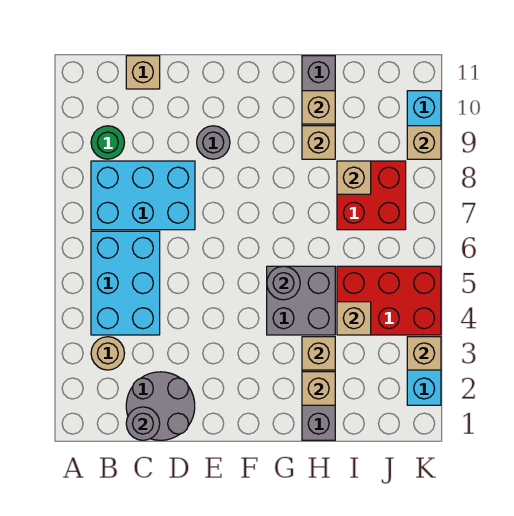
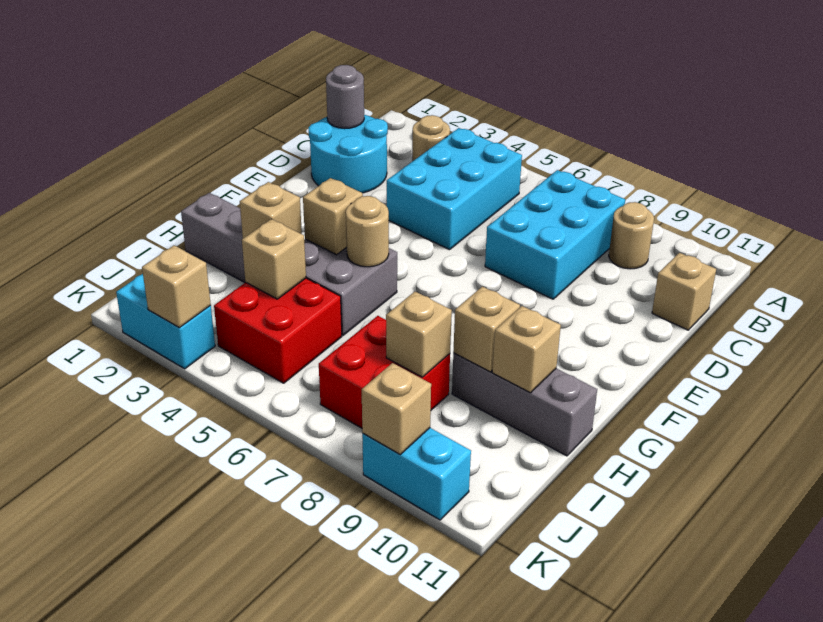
cyan 2x3 brick [91,231,160,335] -> cyan 2x3 brick turned to [387,128,522,250]
green 1x1 round brick [91,126,124,159] -> tan 1x1 round brick [609,202,654,269]
grey 2x2 round brick [126,372,195,440] -> cyan 2x2 round brick [308,115,388,193]
grey 1x1 round brick [197,126,230,159] -> none
grey 1x1 round brick [267,266,300,300] -> tan 1x1 round brick [346,196,389,267]
tan 1x1 brick [302,372,335,405] -> tan 1x1 brick moved to [303,178,363,255]
red 2x3 brick [337,266,441,335] -> red 2x2 brick [214,278,342,383]

